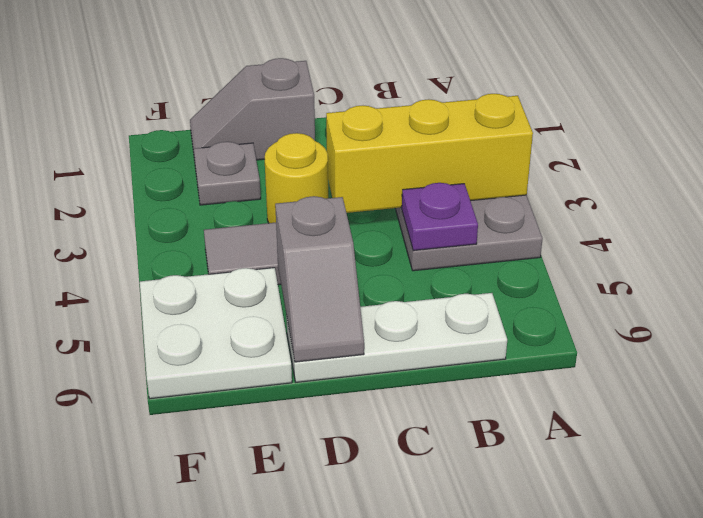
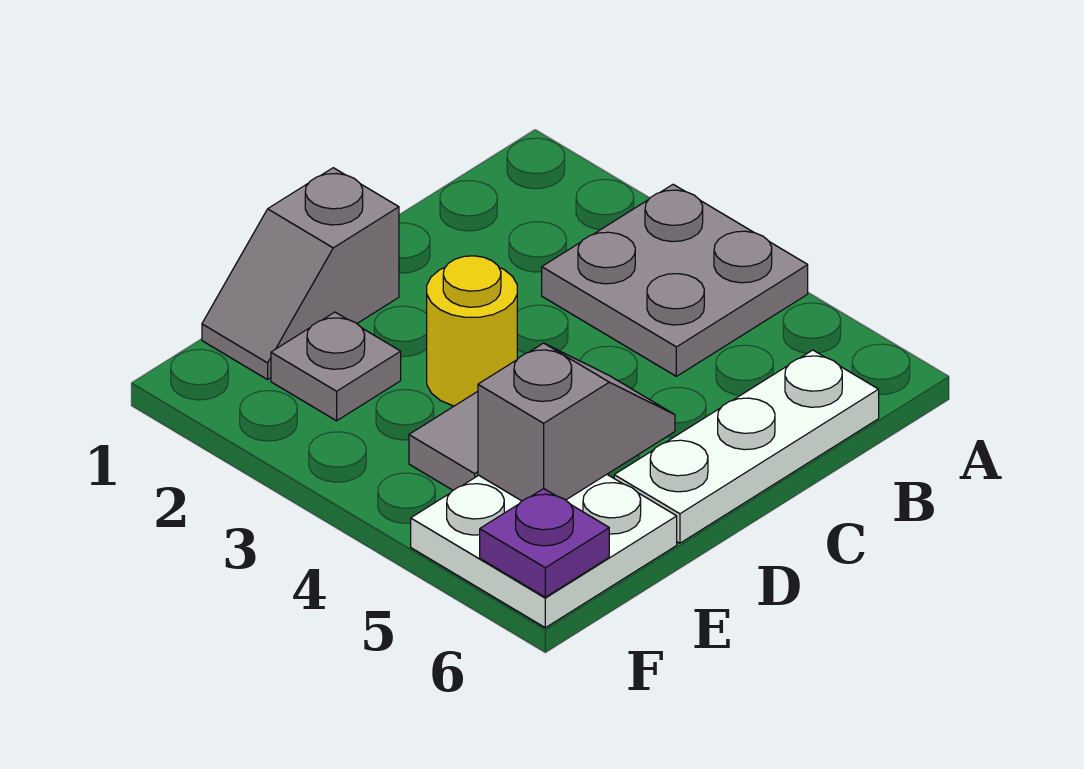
yellow 1x3 brick [326,94,533,213] -> none
purple 1x1 plate [402,183,478,251] -> purple 1x1 plate moved to [480,489,609,597]
grey 1x2 slope [275,196,364,362] -> grey 1x2 slope turned to [478,343,675,501]

